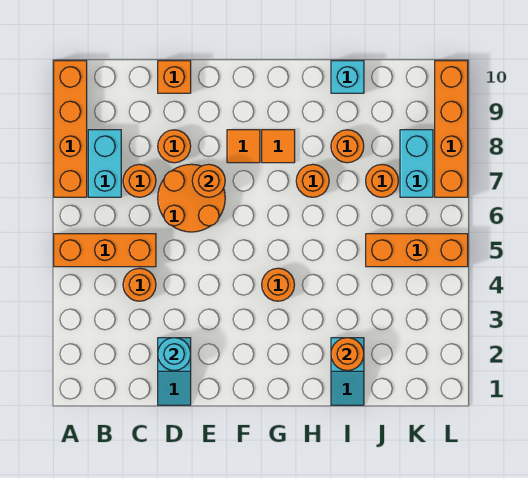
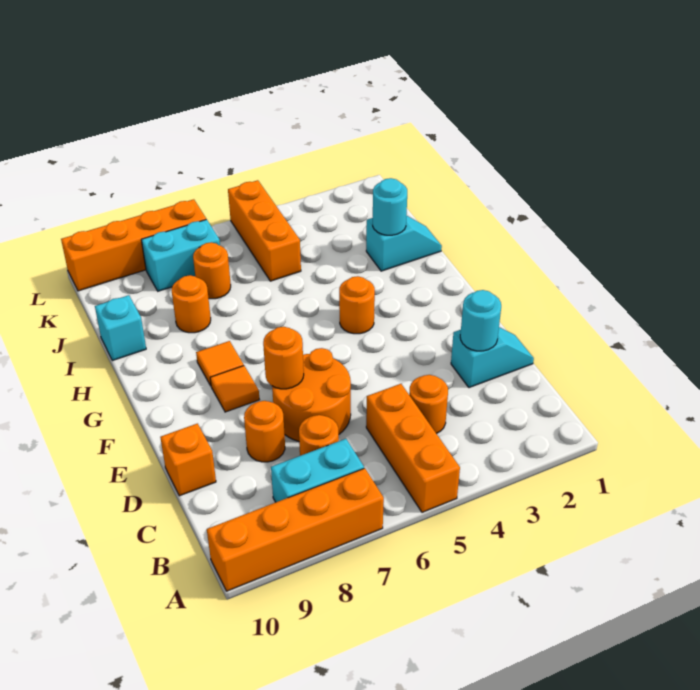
orange 1x1 round brick [296,164,329,197] -> none
orange 1x1 round brick [331,338,364,371] -> cyan 1x1 round brick [373,178,407,235]

